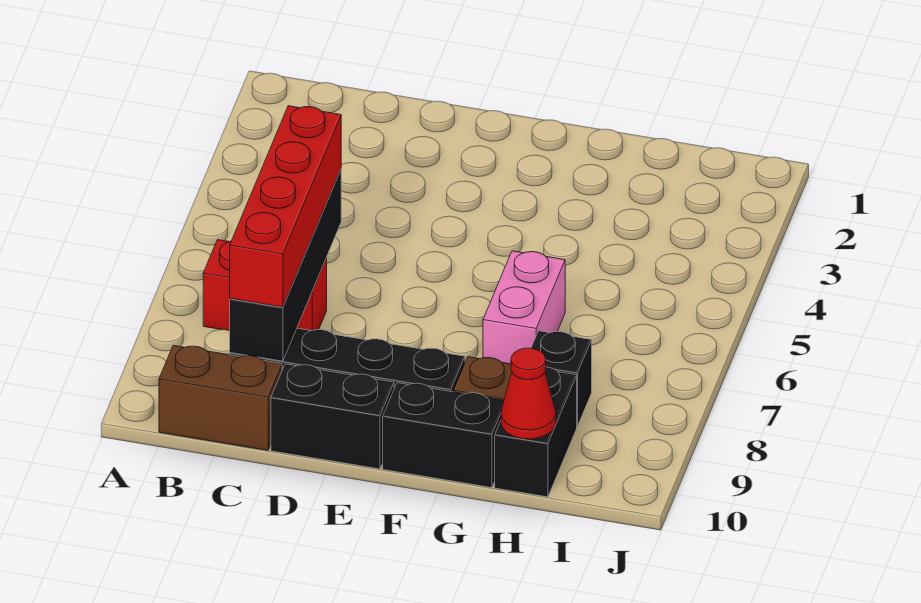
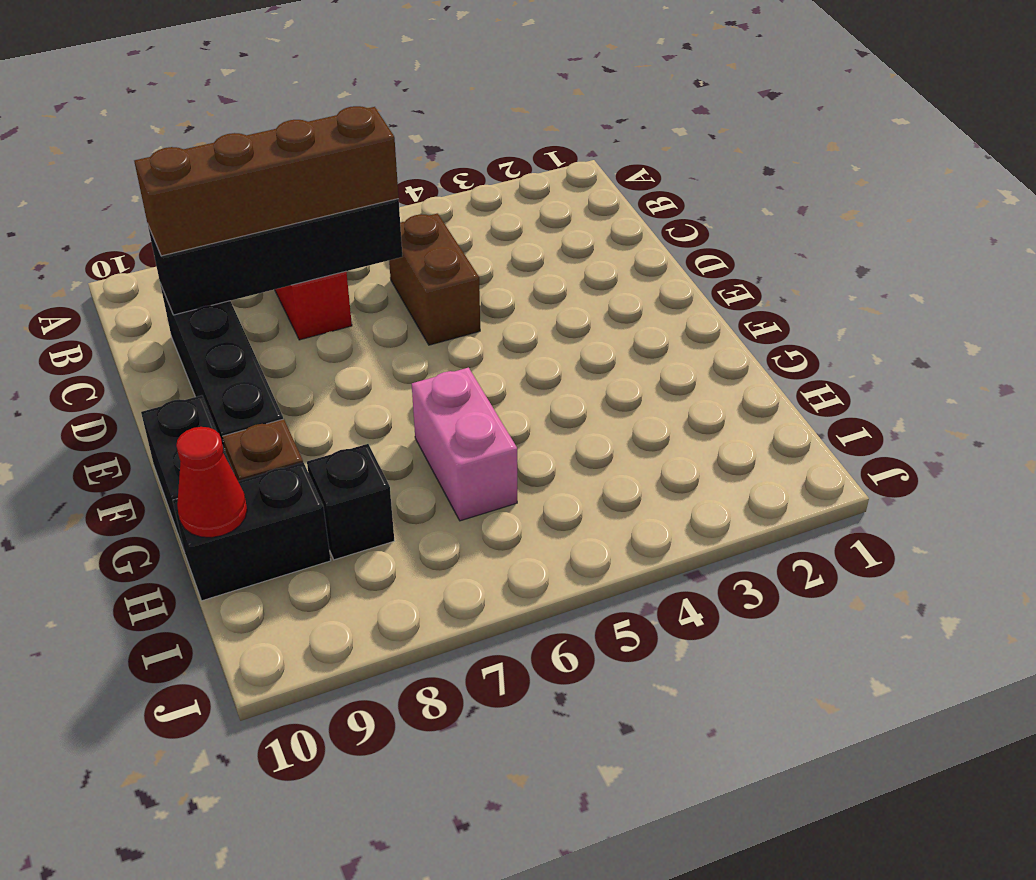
brown 1x2 brick [159,345,282,450] -> brown 1x2 brick moved to [389,214,480,345]
red 1x4 brick [230,106,341,307] -> brown 1x4 brick [134,106,399,256]
black 1x2 brick [271,364,394,469] -> none
pink 1x2 brick [483,251,565,364] -> pink 1x2 brick turned to [412,368,517,521]

